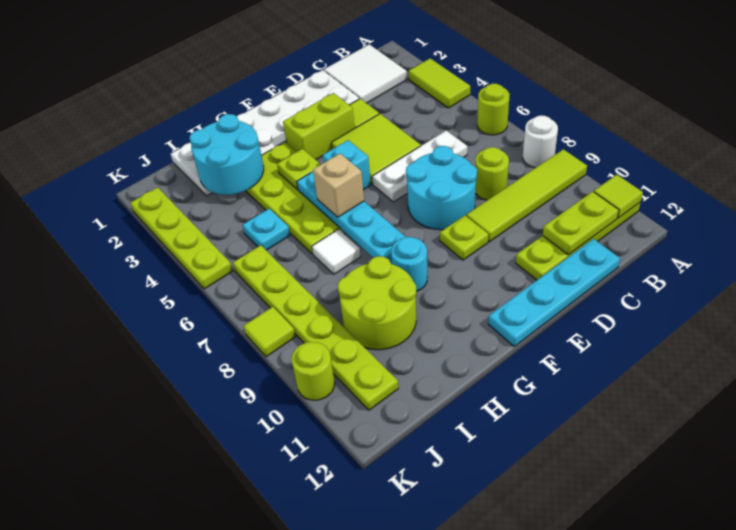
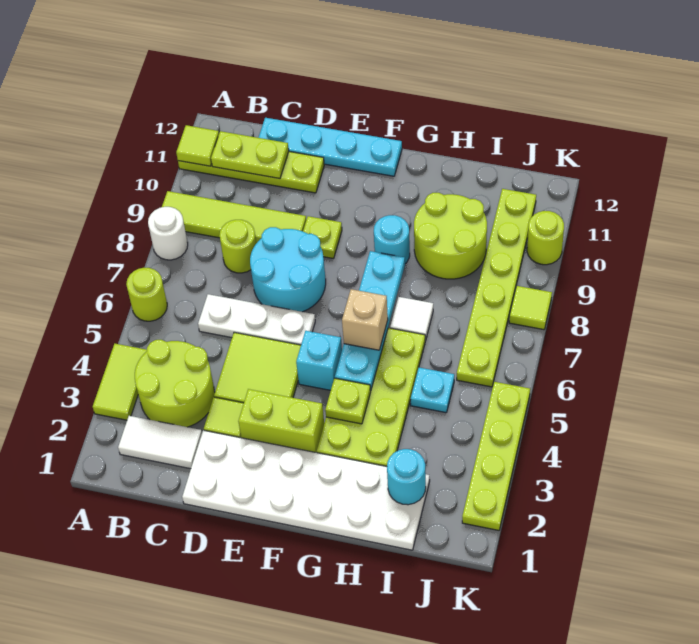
white 2x2 tile [324,44,407,103] -> white 1x2 tile [118,416,202,469]
none -> lime 2x2 round brick [135,340,215,427]
cyan 2x2 round brick [189,114,264,195] -> cyan 1x1 round brick [387,449,426,505]

